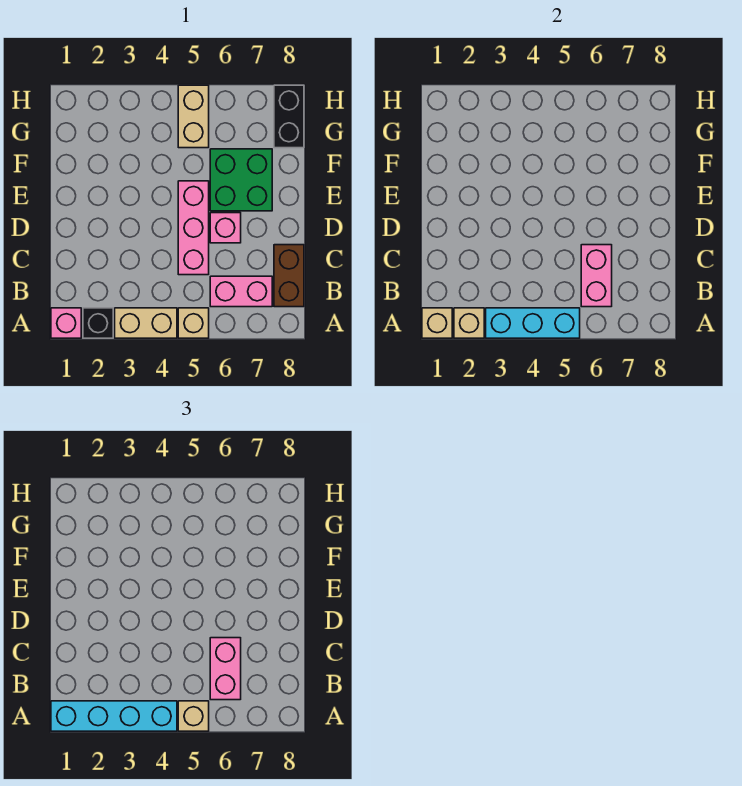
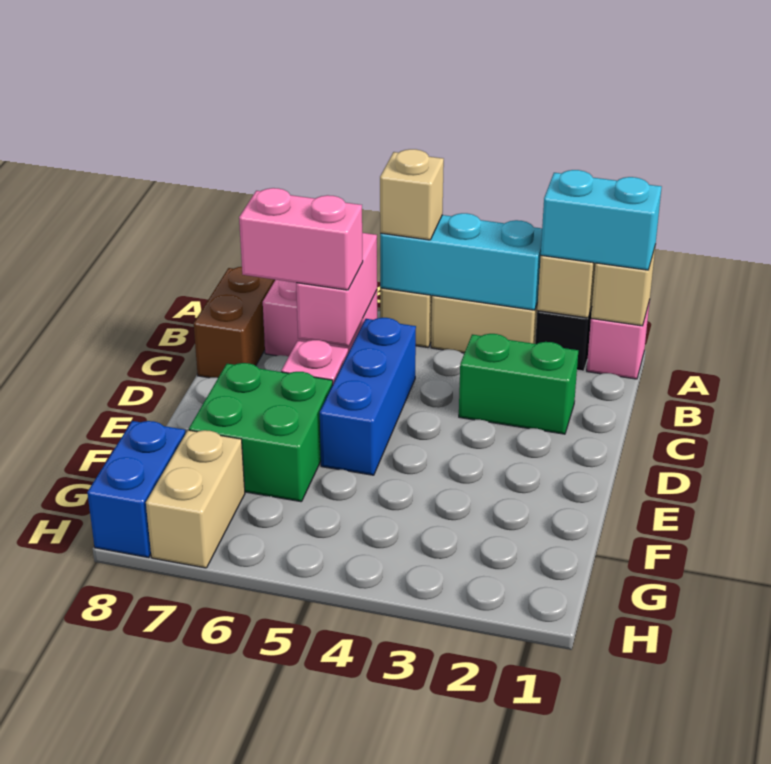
cyan 1x4 brick [51,701,177,731] -> cyan 1x2 brick [541,170,662,270]
pink 1x2 brick [210,638,241,700] -> pink 1x2 brick turned to [239,188,363,290]
none -> green 1x2 brick [459,334,578,434]
pink 1x3 brick [178,181,209,275] -> blue 1x3 brick [320,318,416,475]
tan 1x2 brick [178,85,209,148] -> tan 1x2 brick moved to [146,430,245,568]
black 1x2 brick [274,85,304,148] -> blue 1x2 brick [87,421,185,557]

